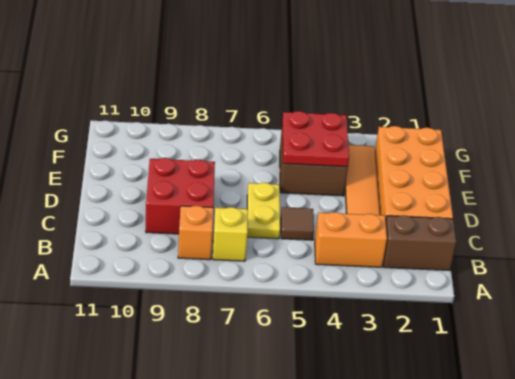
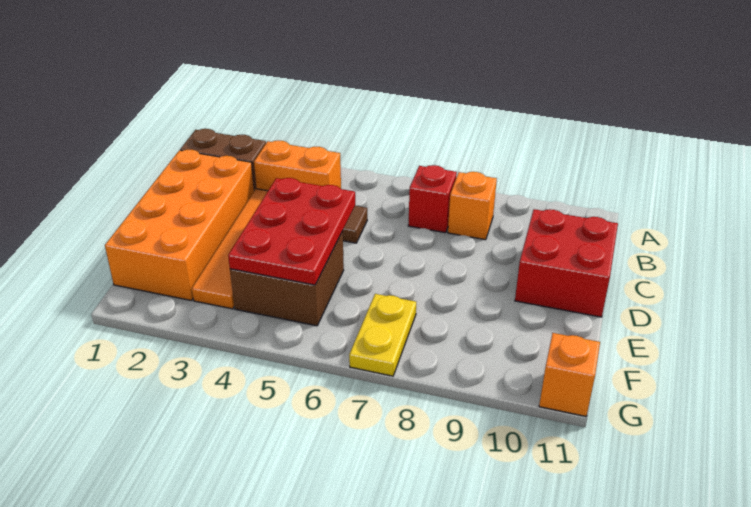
yellow 1x1 brick [213,207,248,261] -> red 1x1 brick [408,165,457,233]
yellow 1x2 plate [247,183,280,239] -> yellow 1x2 plate moved to [349,294,416,376]
red 2x2 brick [146,158,215,234] -> red 2x2 brick moved to [515,209,618,317]
red 2x2 plate [282,111,349,167] -> red 2x3 plate [228,178,355,285]
none -> orange 1x1 brick [539,333,600,416]

